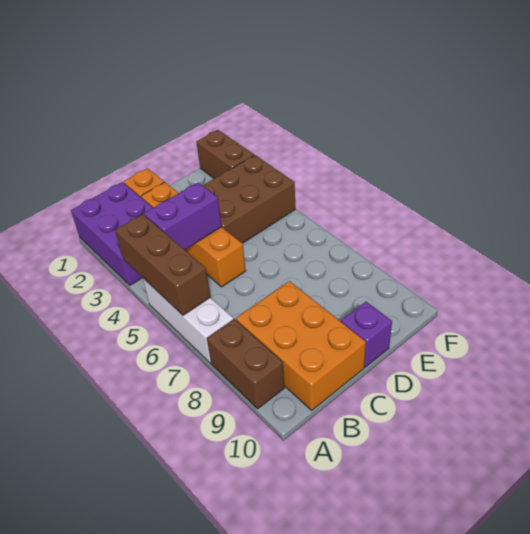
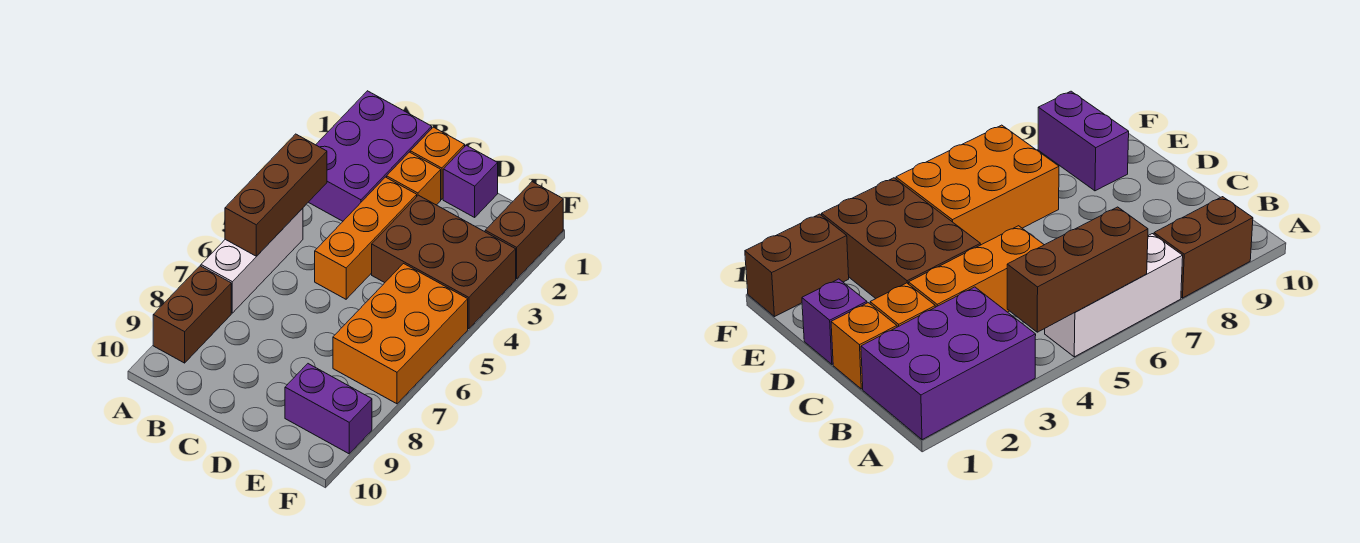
purple 1x2 brick [144,182,222,250] -> purple 1x2 brick moved to [285,364,372,454]
orange 2x3 brick [236,281,366,410] -> orange 2x3 brick moved to [333,264,468,404]
purple 1x1 brick [341,302,392,367] -> purple 1x1 brick moved to [443,145,498,217]

